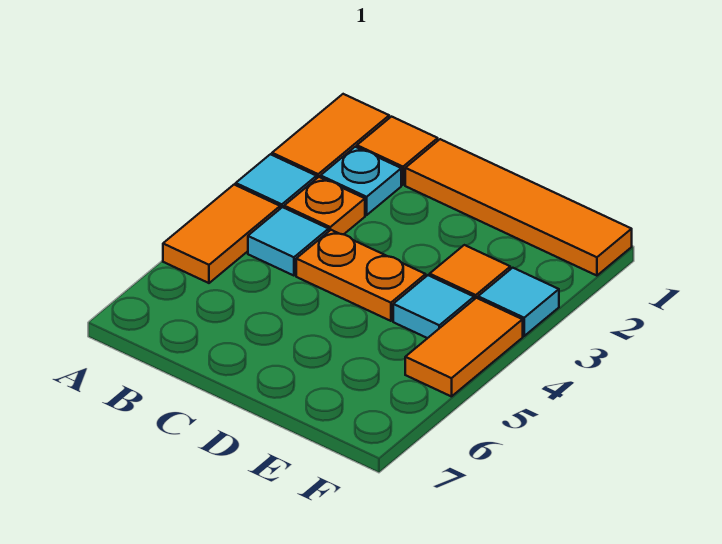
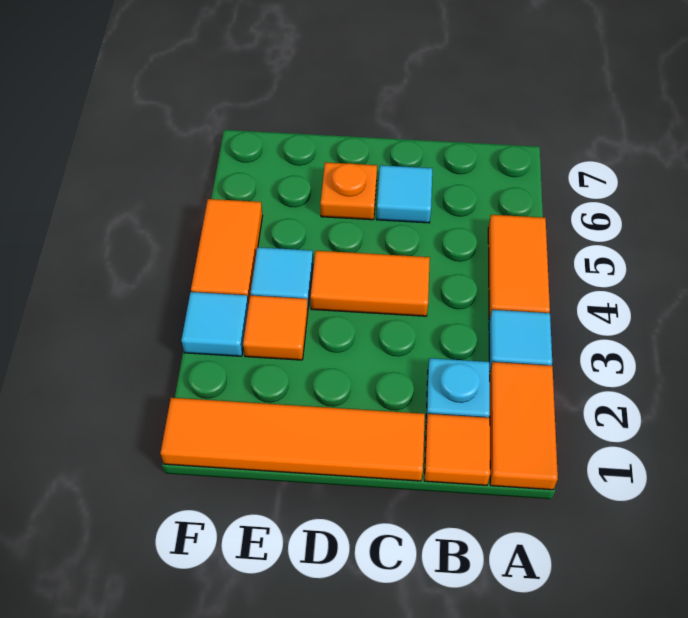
orange 1x1 plate [284,177,365,234] -> orange 1x1 plate moved to [320,162,377,220]
cyan 1x1 tile [248,207,329,276] -> cyan 1x1 tile moved to [376,165,432,223]
orange 1x2 plate [296,230,426,321] -> orange 1x2 tile [310,251,430,316]

